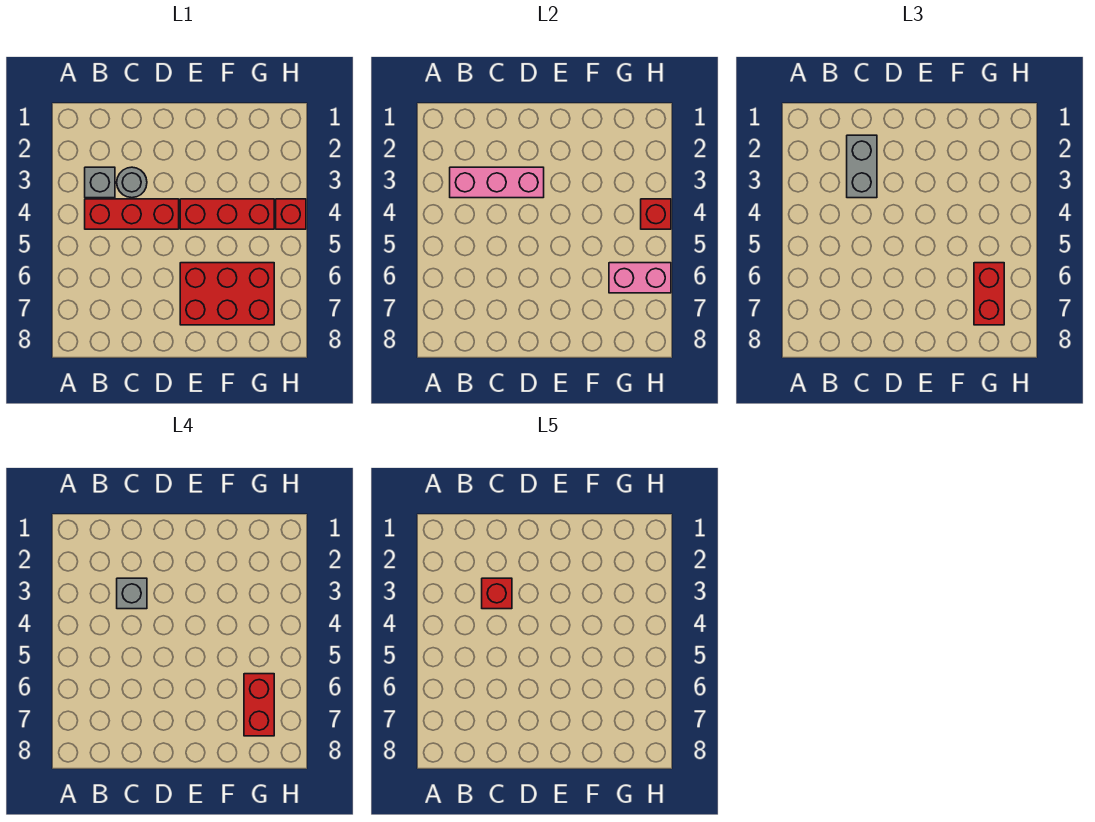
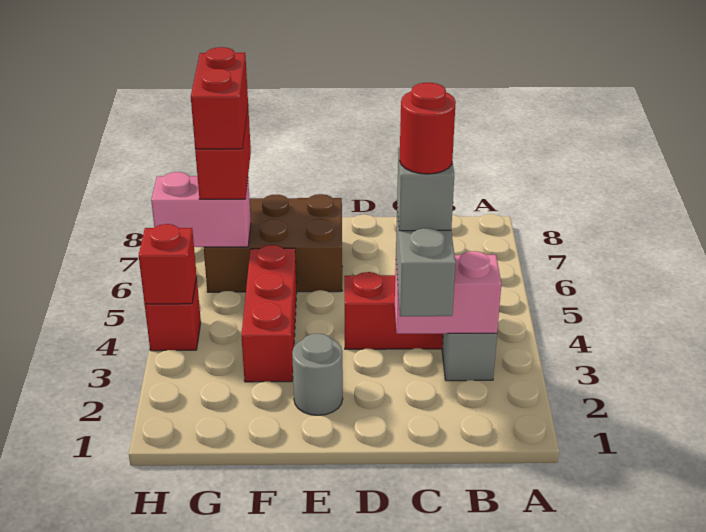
pink 1x3 brick [450,167,544,198] -> pink 1x2 brick [395,251,501,334]
grey 1x1 round brick [117,167,147,198] -> grey 1x1 round brick moved to [292,334,343,415]
red 1x1 brick [482,578,512,609] -> red 1x1 round brick [400,83,456,174]
red 1x3 brick [180,199,274,229] -> red 1x3 brick turned to [241,245,297,382]
red 2x3 brick [180,263,274,325] -> brown 2x3 brick [204,194,342,292]

